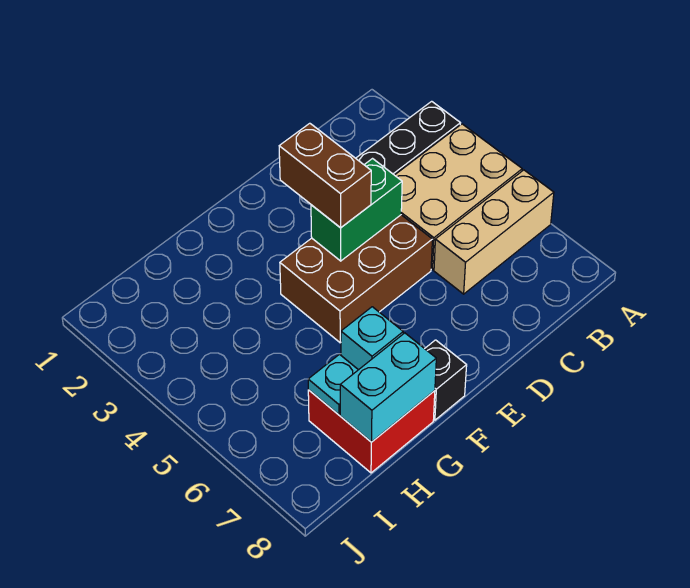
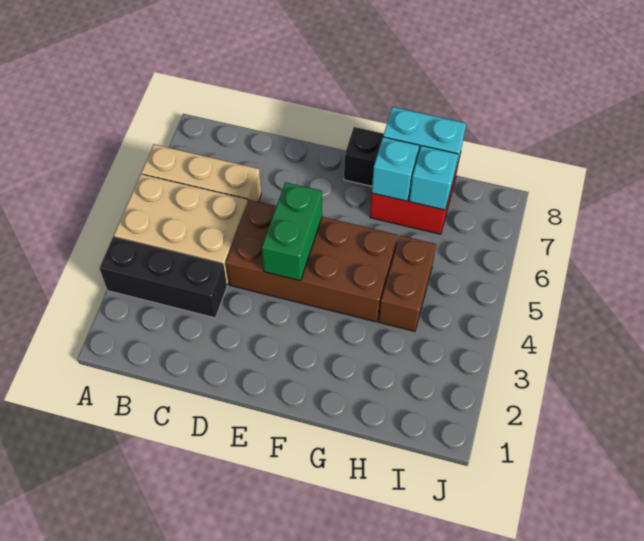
brown 2x3 brick [280,215,432,343] -> brown 2x4 brick [226,200,398,322]
green 1x2 brick [311,159,402,261] -> green 1x2 brick turned to [262,182,322,281]
brown 1x2 brick [279,123,371,228] -> brown 1x2 brick moved to [379,235,436,331]
cyan 1x1 plate [308,354,358,415] -> cyan 1x1 brick [409,146,458,210]

